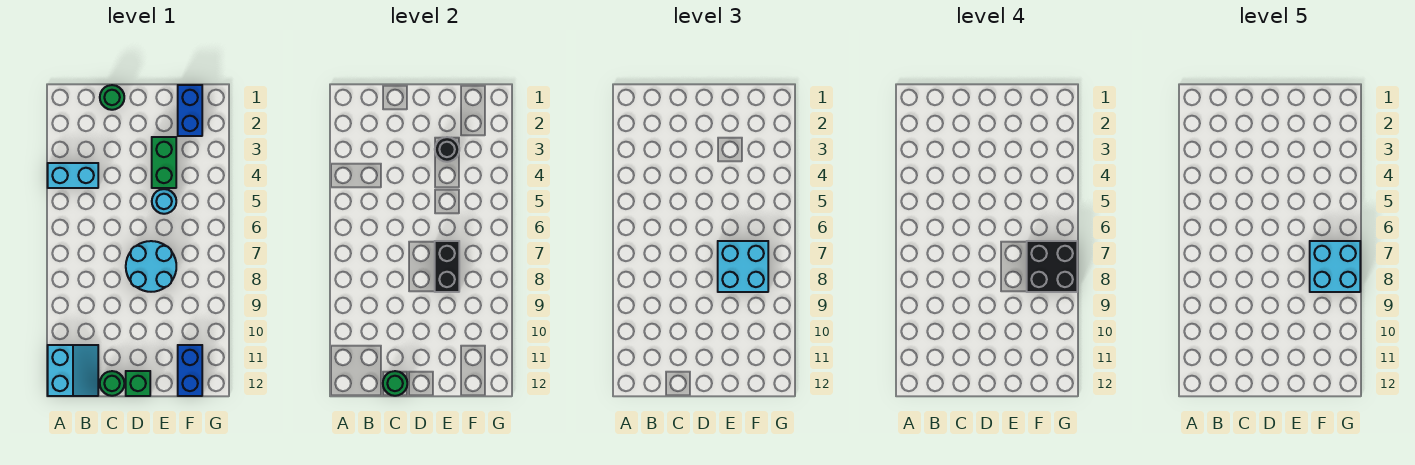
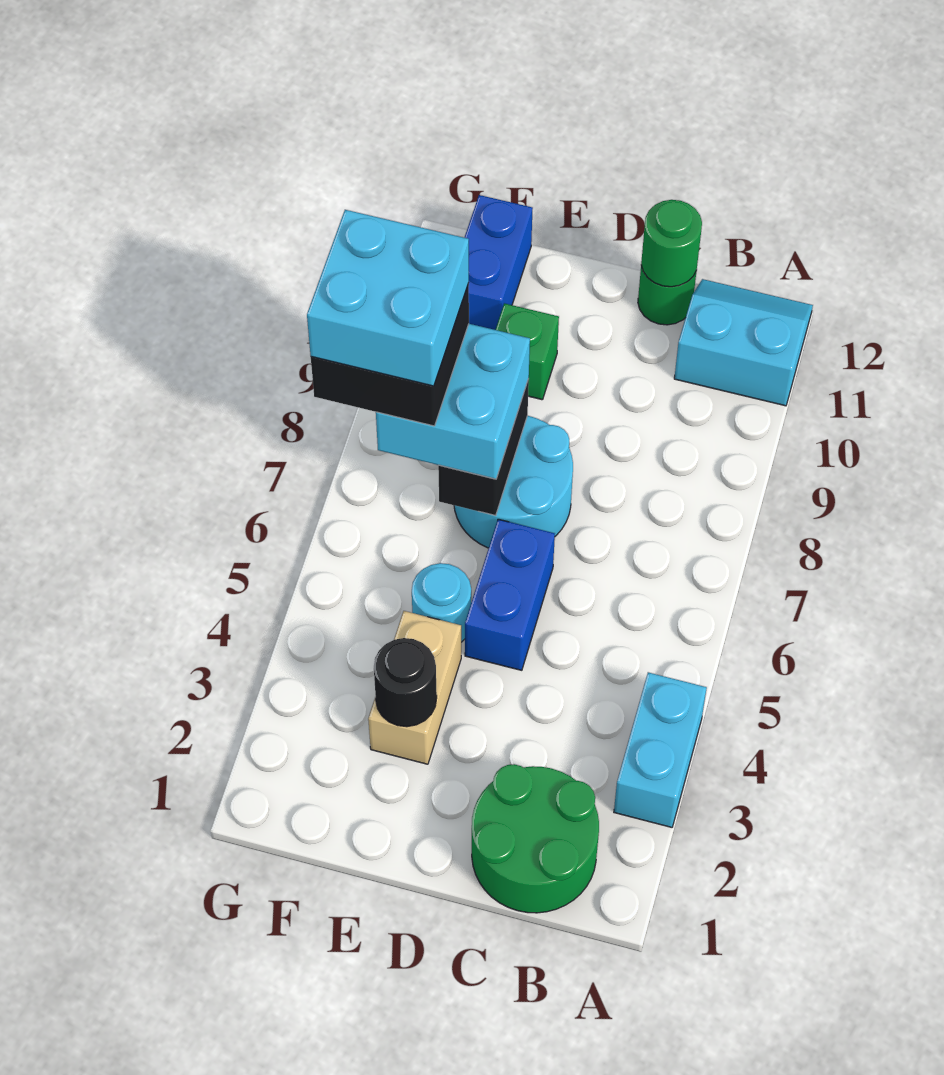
cyan 1x2 brick [48,163,98,188] -> cyan 1x2 brick turned to [614,672,707,827]
cyan 2x2 slope [48,345,98,396] -> cyan 2x2 slope turned to [674,279,813,406]
green 1x1 round brick [100,85,124,110] -> green 2x2 round brick [472,764,599,913]
green 1x1 brick [126,371,150,396] -> green 1x1 brick moved to [496,303,559,400]
green 1x2 brick [152,137,176,188] -> tan 1x2 brick [368,611,461,764]
blue 1x2 brick [178,85,202,136] -> blue 1x2 brick moved to [465,519,555,670]

